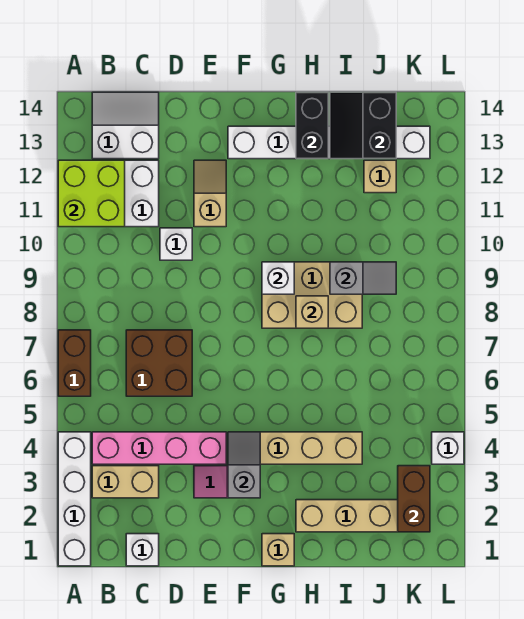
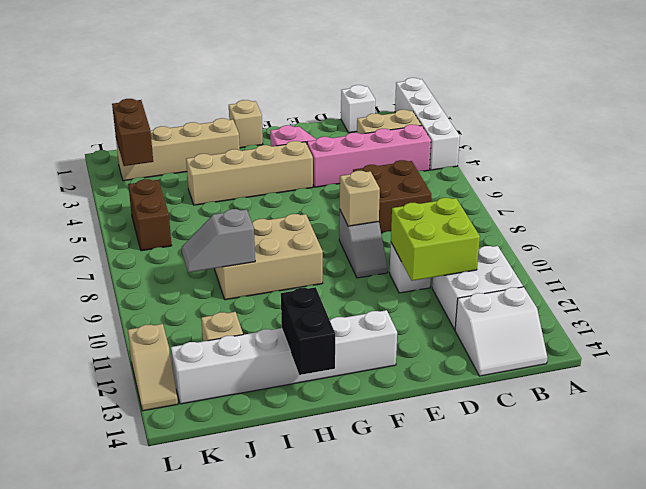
brown 1x2 brick [58,330,91,396] -> brown 1x2 brick moved to [128,179,172,251]
lime 2x2 brick [58,160,125,227] -> lime 2x2 brick moved to [391,198,480,281]
tan 1x2 slope [194,160,226,227] -> tan 1x2 slope moved to [128,324,178,411]
grey 1x2 slope [228,432,260,498] -> grey 1x2 slope moved to [339,211,388,278]
white 1x1 brick [262,262,294,294] -> none
tan 1x1 brick [296,296,328,328] -> tan 1x1 brick moved to [340,171,380,226]
black 2x2 slope [330,92,396,159] -> none
white 1x1 brick [432,432,464,464] -> none

